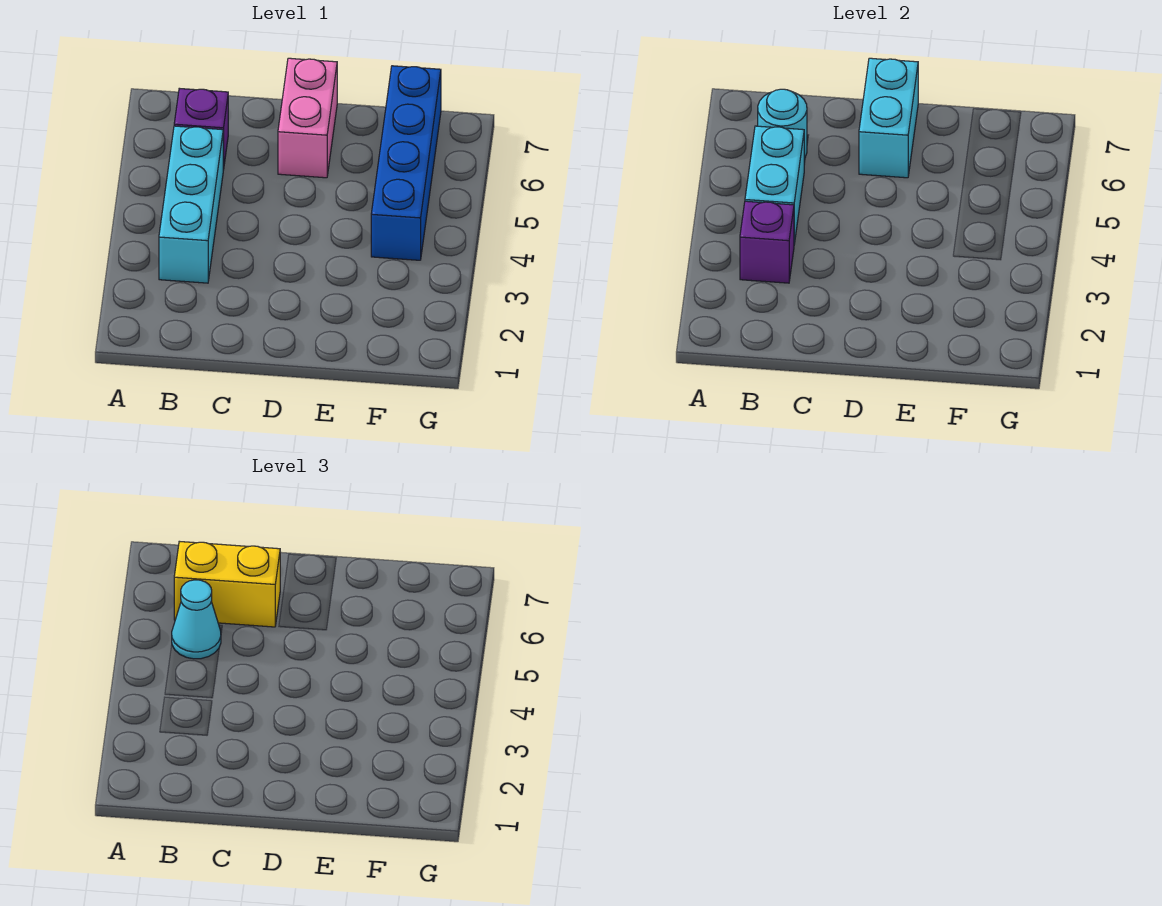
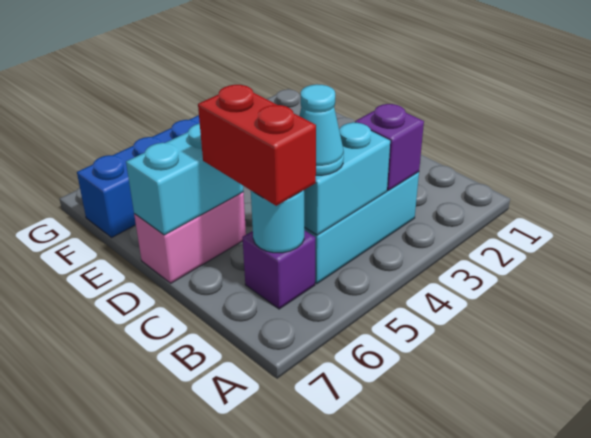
yellow 1x2 brick [174,541,280,627] -> red 1x2 brick [198,85,316,206]

